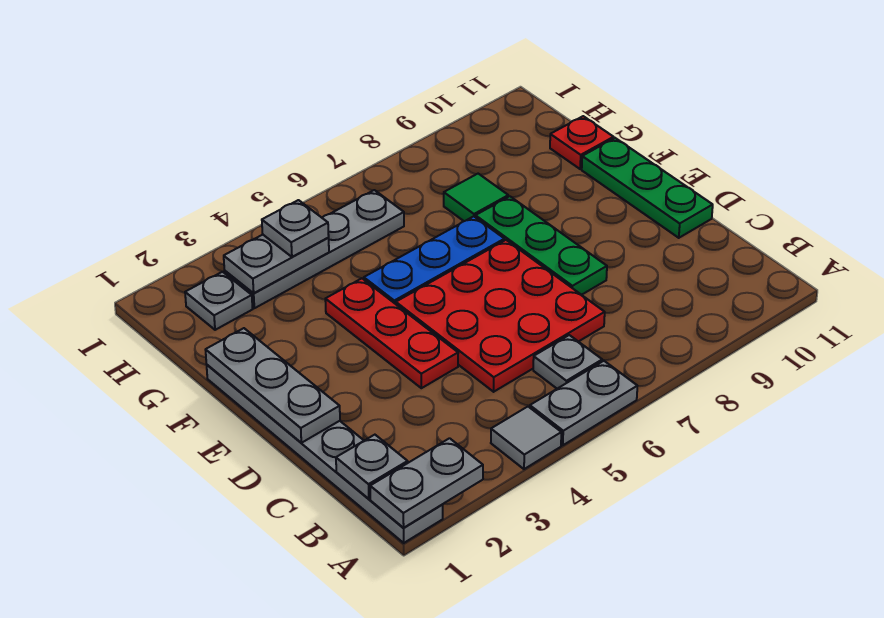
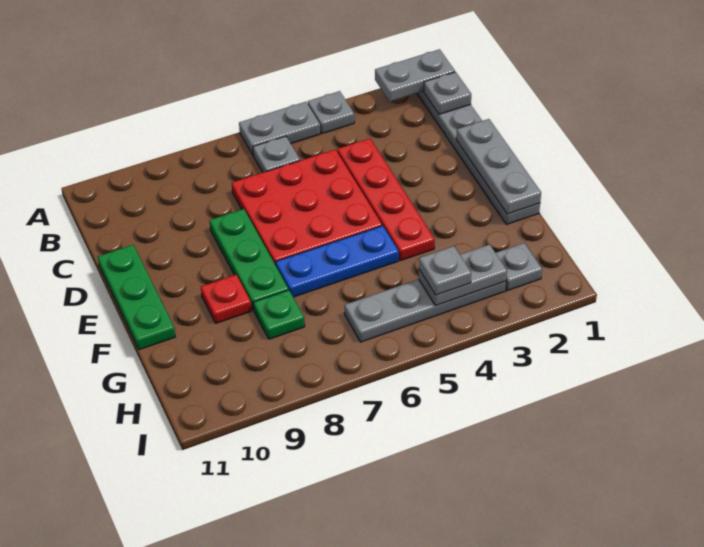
grey 1x1 tile [491,407,561,469] -> grey 1x1 plate [308,91,354,134]
red 1x3 plate [325,278,458,388] -> red 1x4 plate [337,139,435,261]
green 1x1 tile [444,174,508,221] -> green 1x1 plate [253,290,305,339]
red 1x1 plate [550,116,614,169] -> red 1x1 plate moved to [201,275,252,323]

